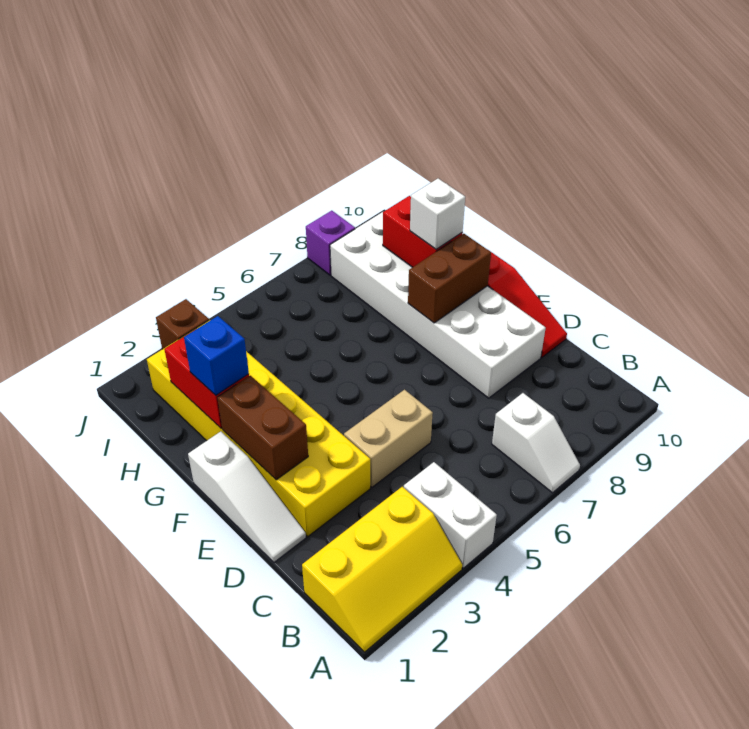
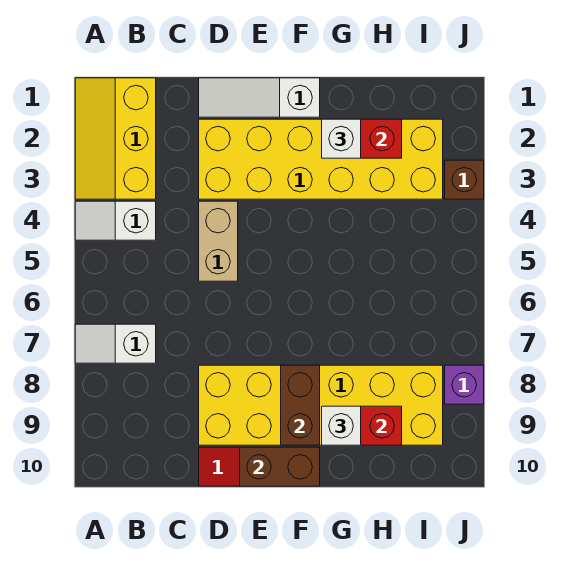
white 1x2 brick [404,462,497,568] -> white 1x2 slope [75,201,156,240]
white 2x6 brick [330,212,546,398] -> yellow 2x6 brick [199,365,443,445]
brown 1x2 brick [217,376,308,480] -> brown 1x2 brick moved to [240,447,320,486]
blue 1x1 brick [184,316,249,395] -> white 1x1 brick [322,119,361,158]

